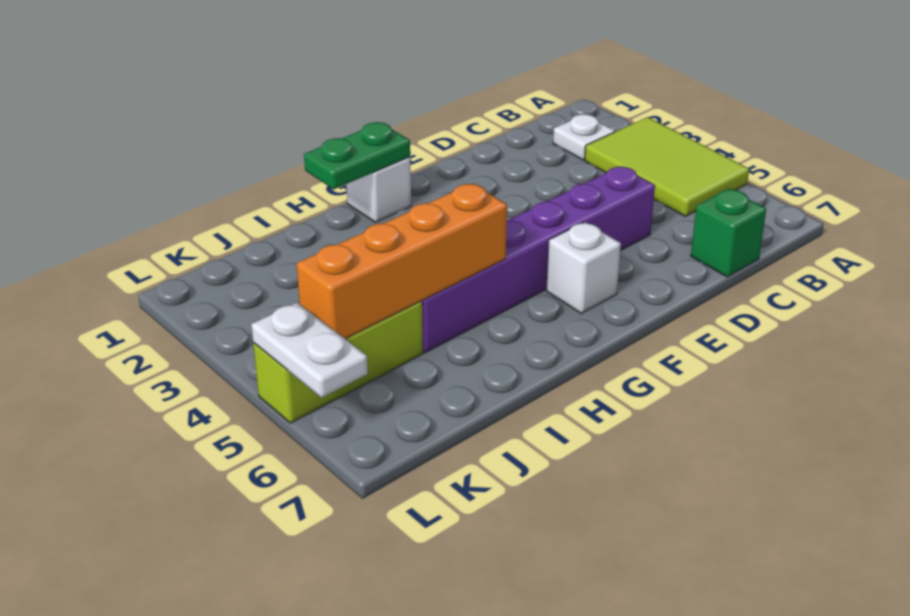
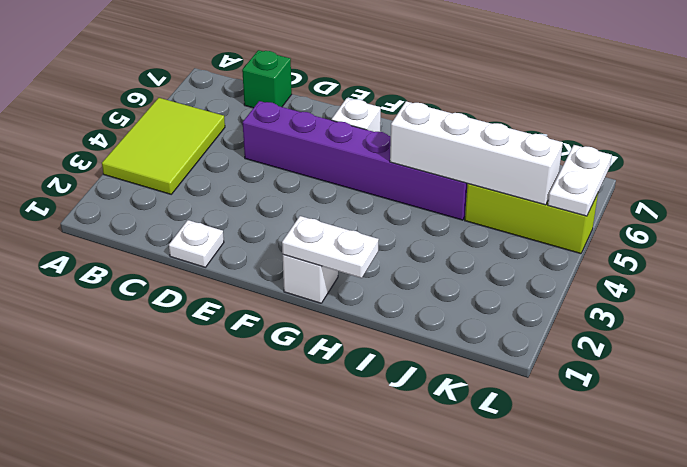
white 1x1 plate [553,114,615,160] -> white 1x1 plate moved to [169,220,224,267]
green 1x2 plate [304,122,410,189] -> white 1x2 plate [282,216,379,278]
orange 1x4 brick [297,183,507,339] -> white 1x4 brick [390,101,563,205]

